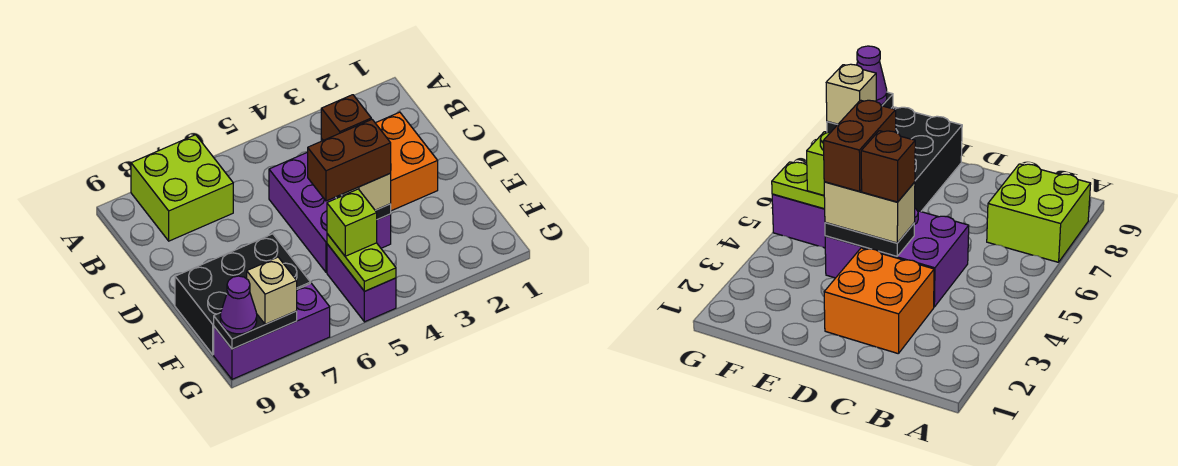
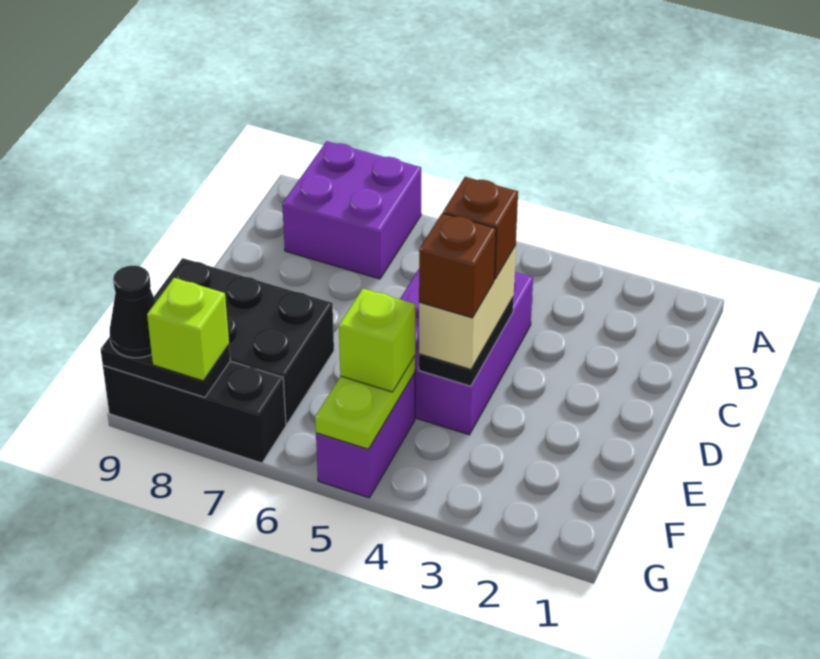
lime 2x2 brick [131,135,233,241] -> purple 2x2 brick [282,141,421,279]
orange 2x2 brick [376,112,438,211] -> none
brown 1x2 brick [308,119,391,201] -> brown 1x1 brick [419,213,496,318]
purple 1x3 brick [214,283,330,379] -> black 1x3 brick [103,361,286,463]
tan 1x1 brick [247,257,297,324] -> lime 1x1 brick [147,278,229,381]
purple 1x1 cone [220,276,257,334] -> black 1x1 cone [110,266,156,358]

